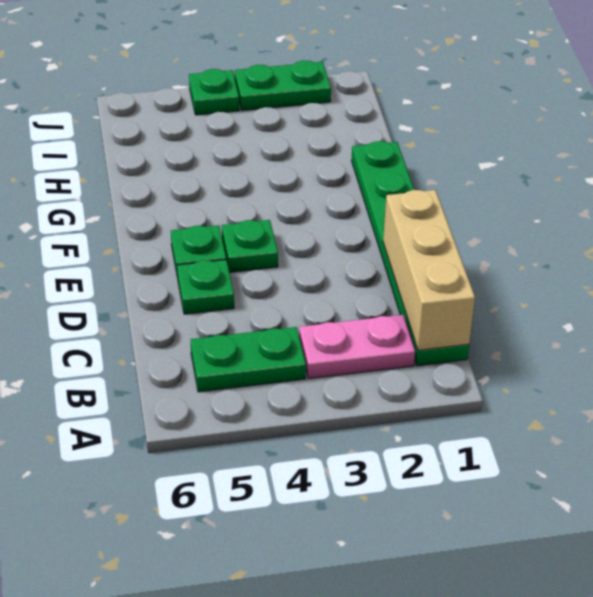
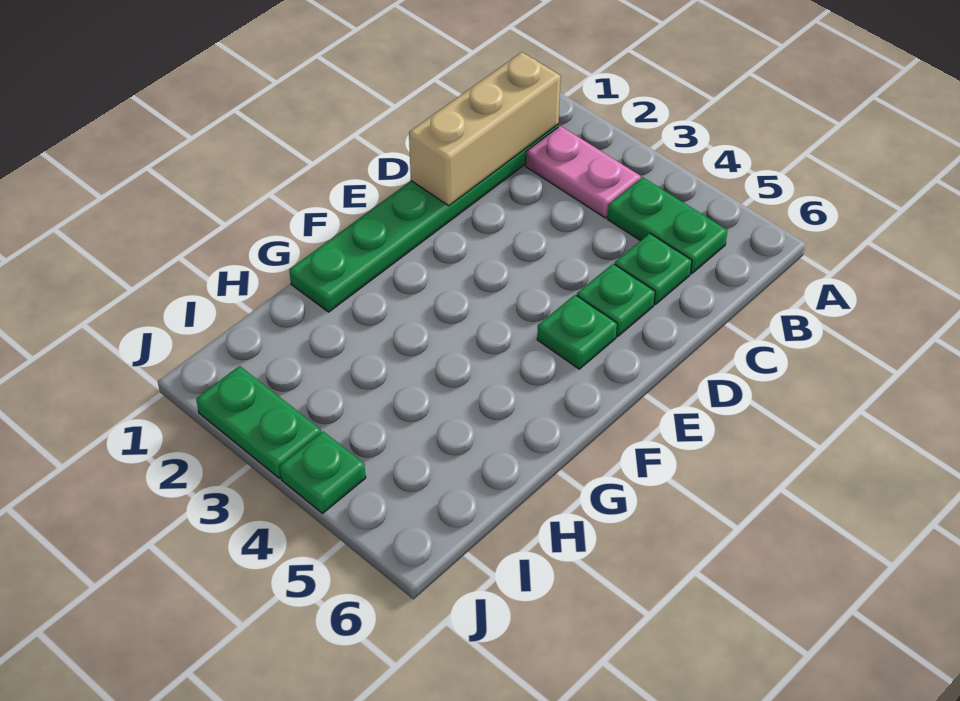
green 1x1 plate [222,220,278,272] -> green 1x1 plate moved to [615,234,692,304]

